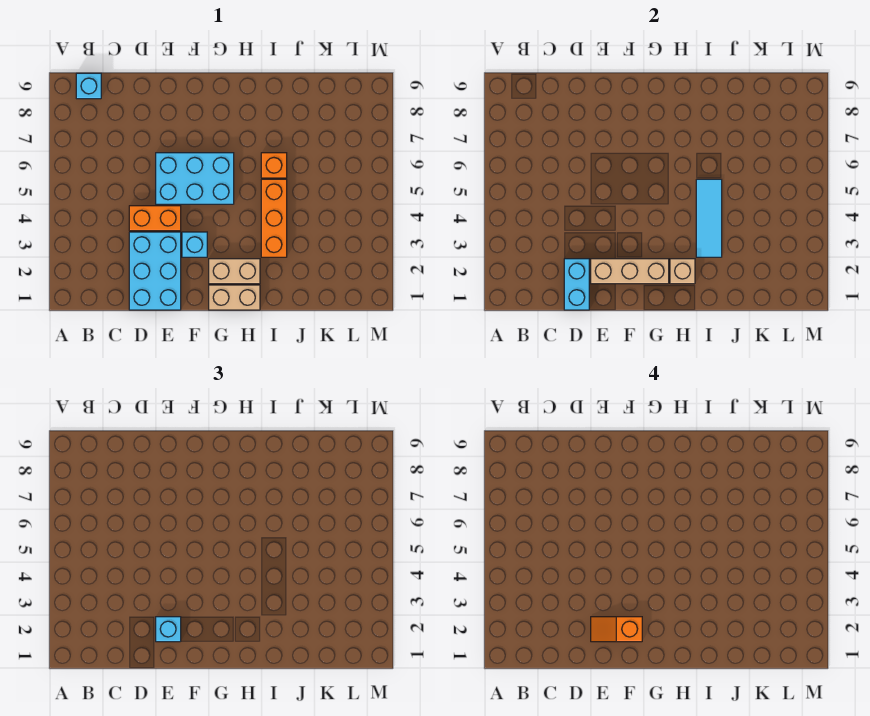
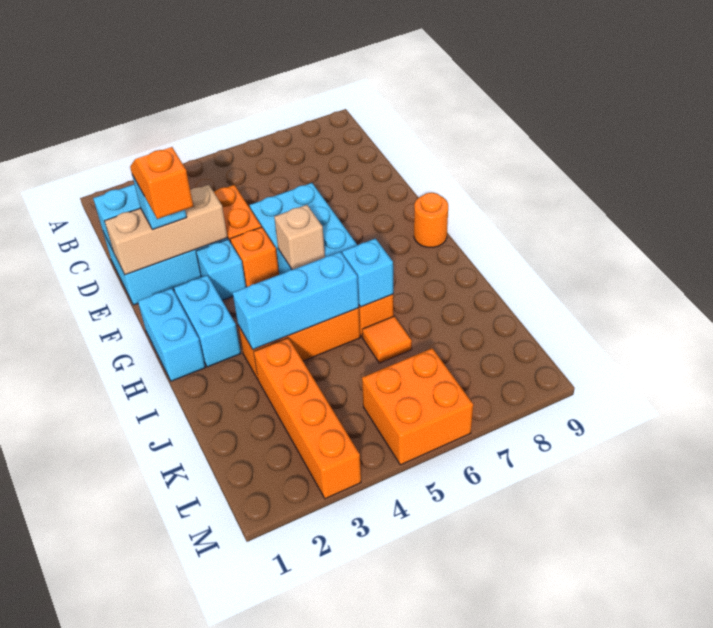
cyan 1x1 brick [76,73,101,99] -> cyan 1x1 brick moved to [342,239,393,307]
tan 1x3 brick [591,259,669,284] -> tan 1x3 brick turned to [105,185,228,275]
none -> orange 1x1 brick [230,227,279,287]
tan 1x2 brick [209,285,260,310] -> cyan 1x2 brick [138,288,205,381]
tan 1x2 brick [209,259,260,284] -> cyan 1x2 brick [174,275,241,367]
none -> orange 1x1 round brick [414,193,448,248]
tan 1x1 brick [670,259,695,284] -> tan 1x1 brick moved to [274,205,325,270]
cyan 1x3 tile [696,179,722,257] -> cyan 1x3 brick [233,252,359,350]
none -> orange 1x4 brick [254,338,361,499]
none -> orange 1x1 tile [362,316,412,363]
none -> orange 2x2 brick [362,348,473,465]

